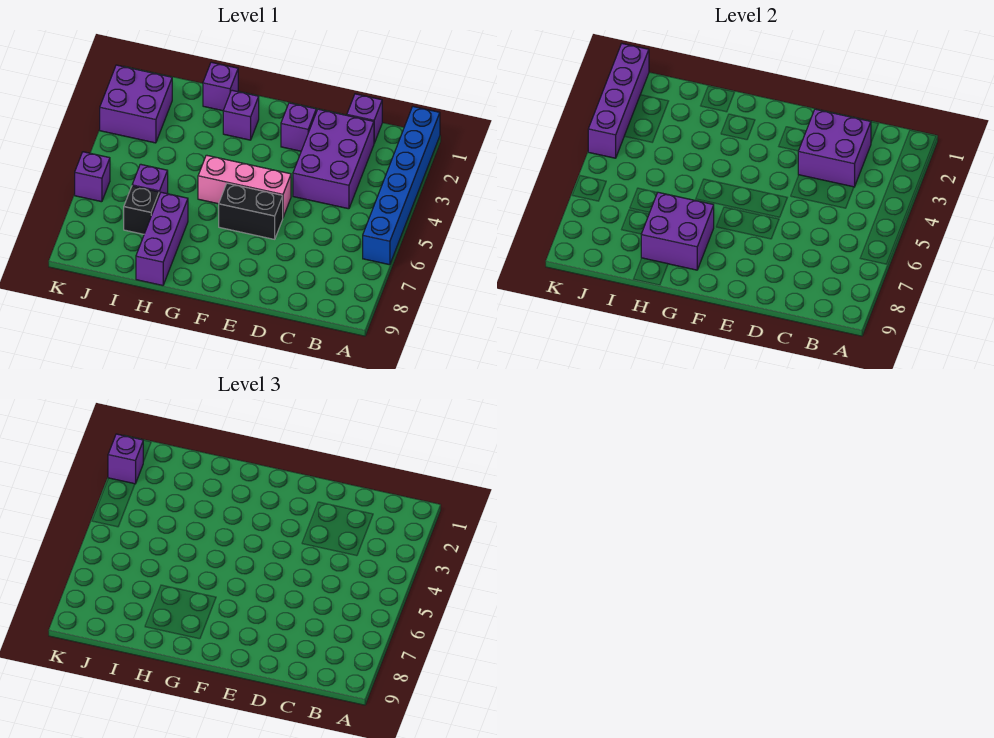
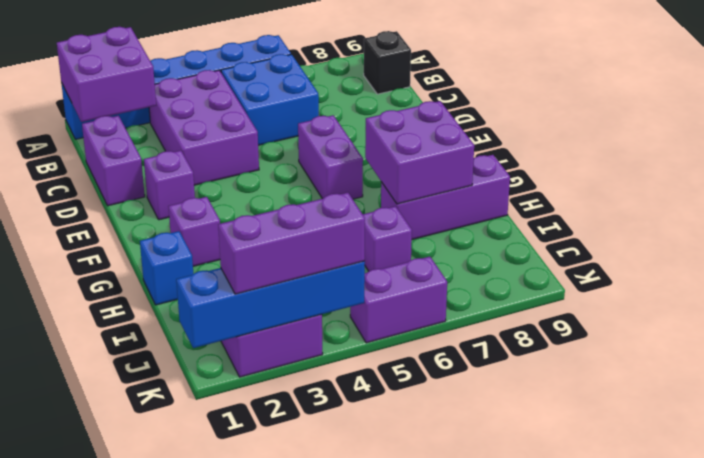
none -> blue 2x2 brick [221,54,319,145]
purple 1x1 brick [347,94,382,143] -> purple 1x2 brick [82,116,145,206]
purple 2x3 brick [293,109,374,209] -> purple 2x3 brick turned to [149,70,259,185]
purple 2x2 brick [798,109,871,187] -> purple 2x2 brick moved to [57,27,156,122]
pink 1x3 brick [198,155,291,217] -> none
black 1x2 brick [219,183,283,239] -> purple 1x2 brick [298,115,363,199]
purple 1x1 brick [203,62,238,111] -> blue 1x1 brick [140,231,193,305]
black 1x1 brick [124,186,159,234] -> black 1x1 brick moved to [364,31,411,94]
purple 1x4 brick [588,44,649,158] -> blue 1x4 brick [176,261,365,348]
purple 1x1 brick [108,434,143,484] -> purple 1x3 brick [218,193,365,294]
purple 1x1 brick [75,152,110,202] -> purple 1x2 brick [350,257,447,343]

